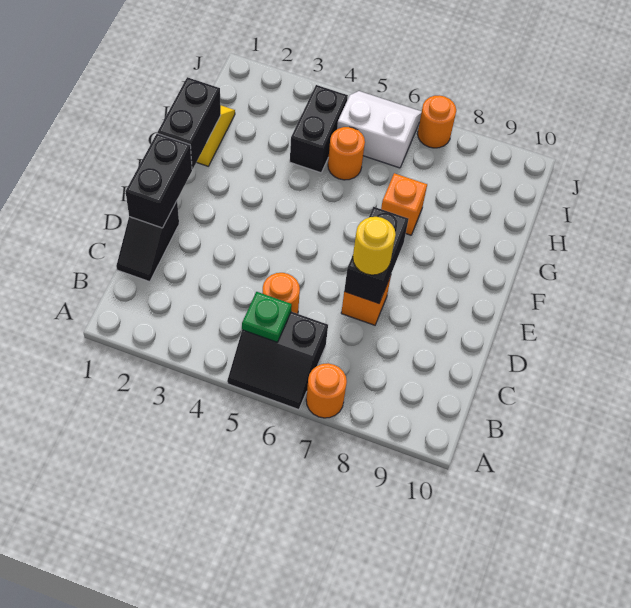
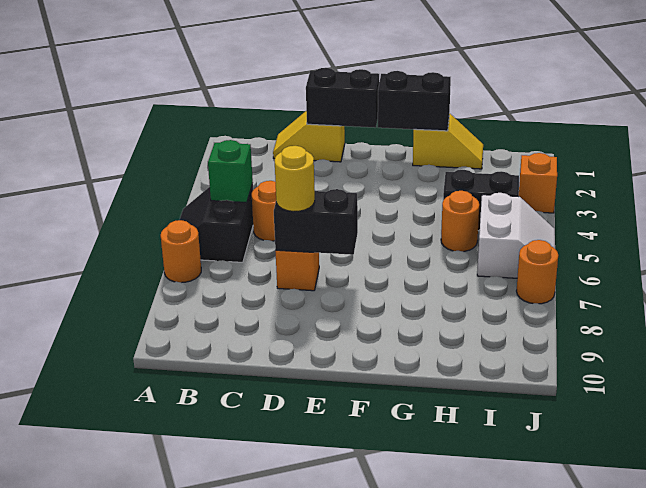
green 1x1 plate [242,292,292,342] -> green 1x1 brick [208,140,253,203]
black 1x2 slope [116,201,179,282] -> yellow 1x2 slope [273,111,345,162]
orange 1x1 brick [381,173,427,235] -> orange 1x1 brick moved to [519,153,557,213]

